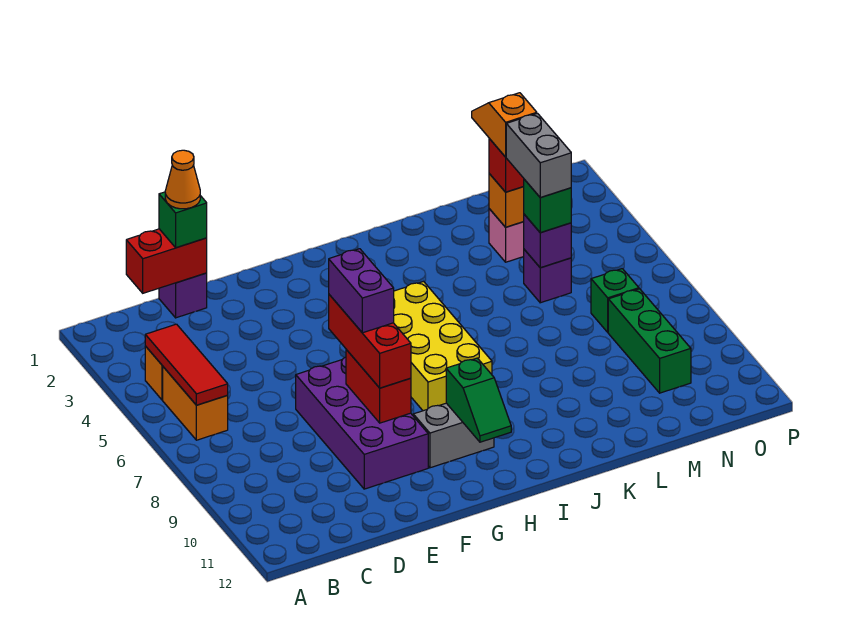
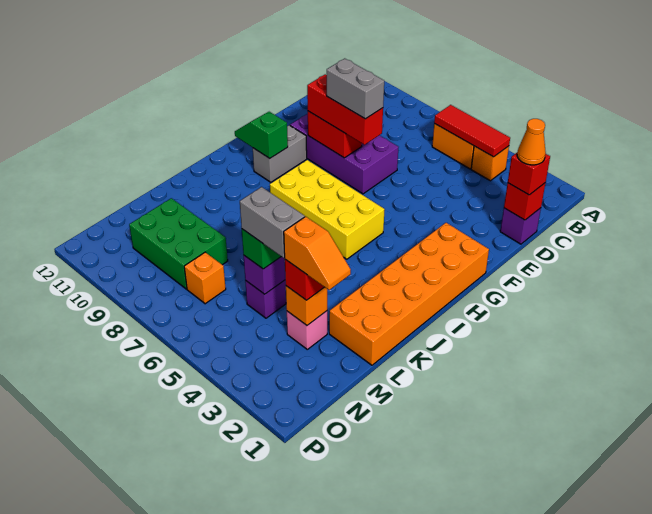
red 1x2 brick [126,229,207,293] -> red 1x1 brick [504,183,545,220]
green 1x1 brick [159,192,207,248] -> red 1x1 brick [508,153,550,195]
purple 1x2 brick [329,249,394,333] -> grey 1x2 brick [327,59,384,119]
none -> orange 2x6 brick [329,223,489,365]
green 1x1 brick [591,269,639,332] -> orange 1x1 brick [184,252,226,304]
green 1x3 brick [608,289,691,393] -> green 2x3 brick [129,198,228,289]

